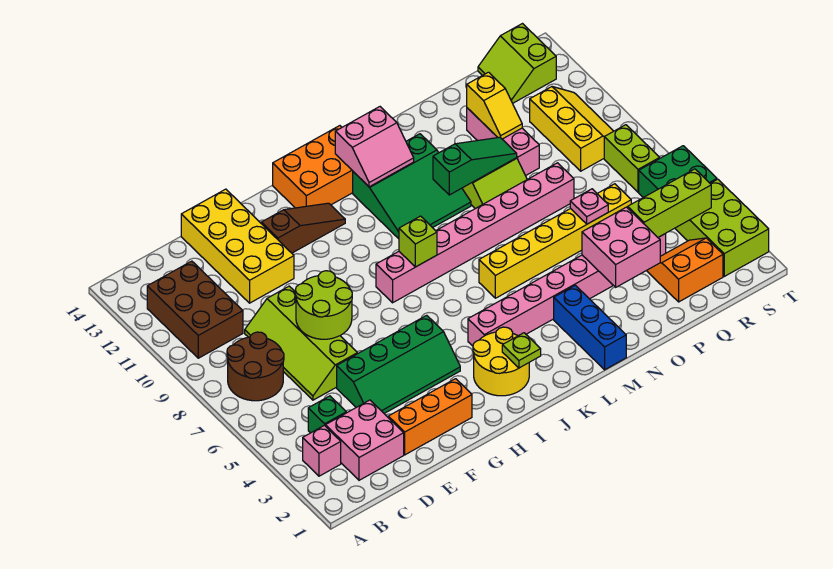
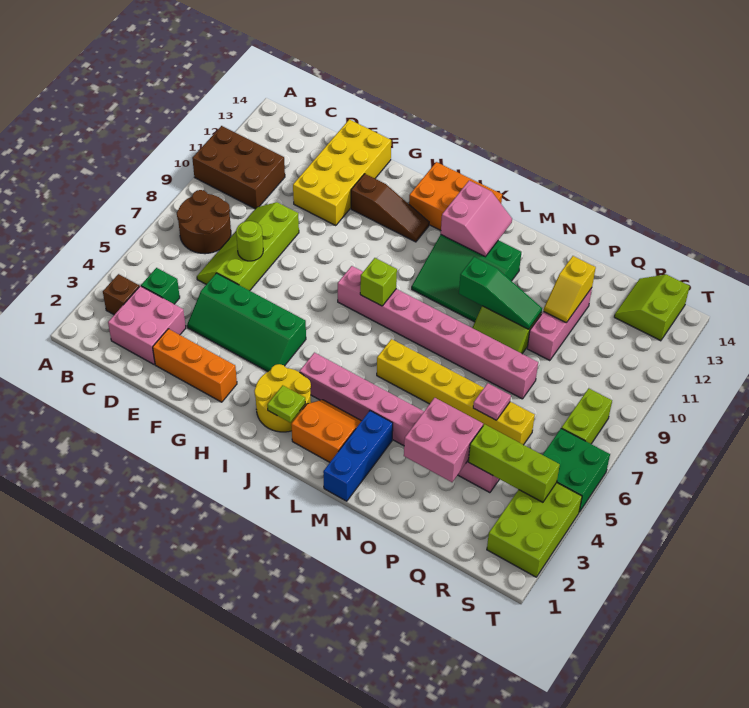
pink 1x1 brick [303,425,341,476] -> brown 1x1 brick [103,274,139,315]
brown 2x3 brick [147,261,243,358] -> brown 2x3 brick turned to [192,126,285,209]
lime 2x2 round brick [295,271,352,339] -> lime 1x1 round brick [236,221,263,261]
pink 2x2 slope [335,107,414,187] -> pink 2x2 slope turned to [441,181,512,257]
orange 2x2 slope [647,238,723,302] -> orange 2x2 slope moved to [291,400,361,462]
yellow 2x3 slope [530,87,613,171] -> none

